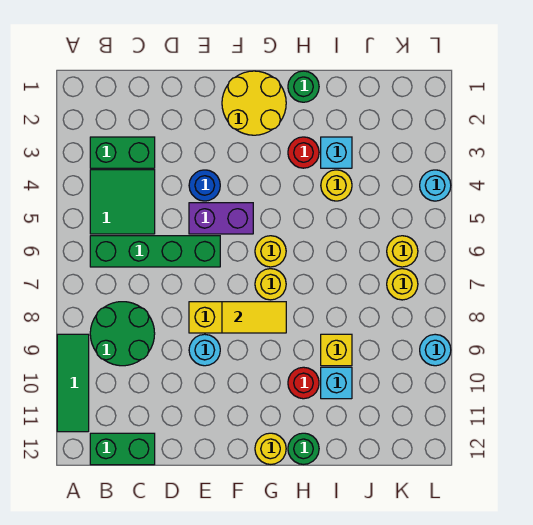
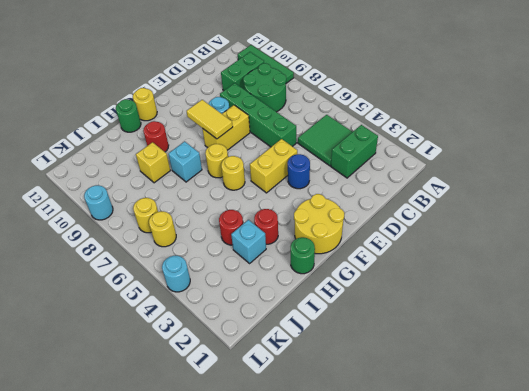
green 1x4 brick [90,236,220,267] -> green 1x4 brick turned to [220,83,296,147]
green 1x2 brick [90,433,155,465] -> green 1x2 brick moved to [221,52,264,91]
purple 1x2 brick [189,203,253,234] -> yellow 1x2 brick [250,139,297,193]
yellow 1x2 tile [222,302,286,333] -> yellow 1x2 tile turned to [187,100,233,139]
yellow 1x1 round brick [321,170,352,201] -> red 1x1 round brick [219,210,243,245]
cyan 1x1 brick [321,367,352,399] -> cyan 1x1 brick moved to [168,141,202,182]

